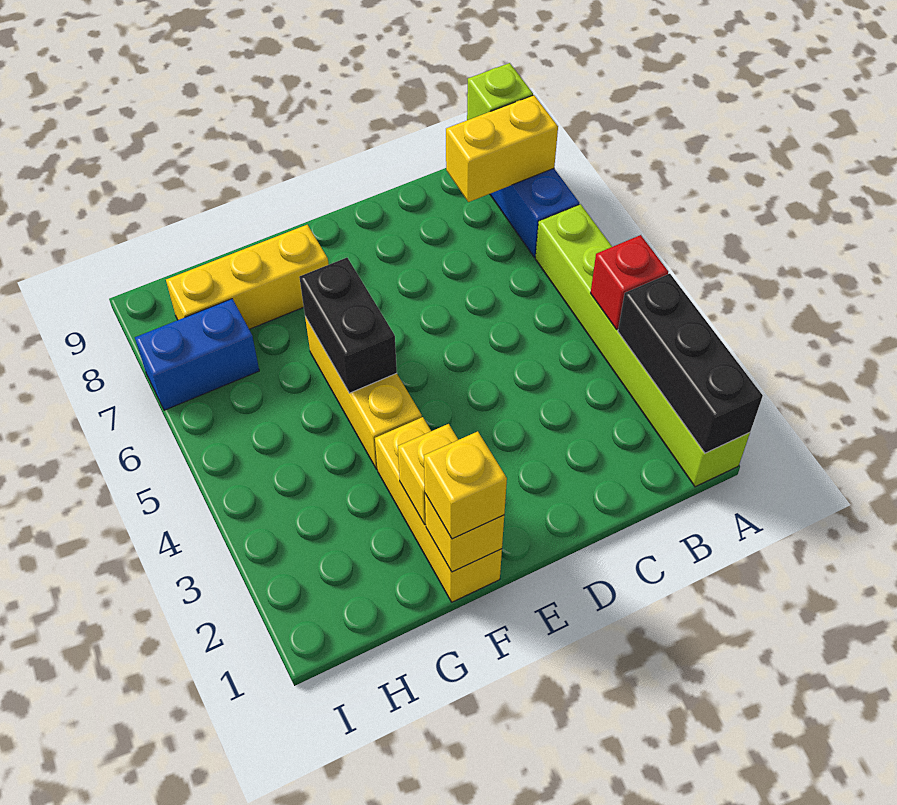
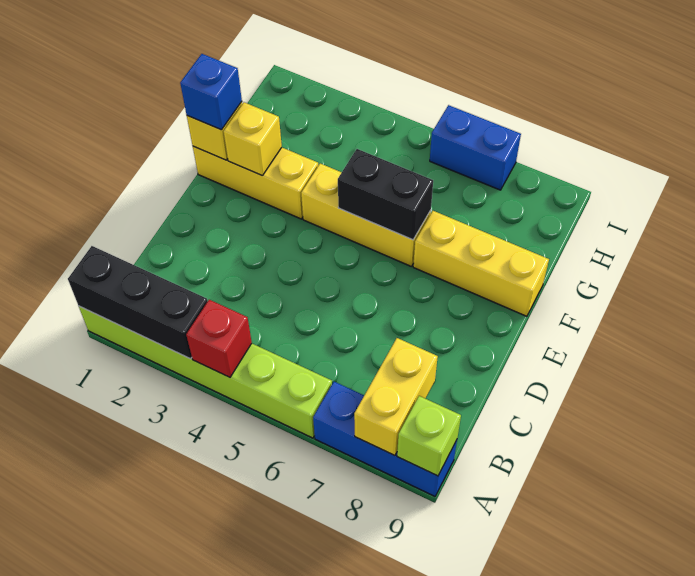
yellow 1x1 brick [424,431,507,539] -> blue 1x1 brick [180,54,242,130]
yellow 1x3 brick [166,225,329,329] -> yellow 1x3 brick turned to [413,211,549,316]
blue 1x2 brick [135,299,259,410] -> blue 1x2 brick turned to [430,105,521,190]

